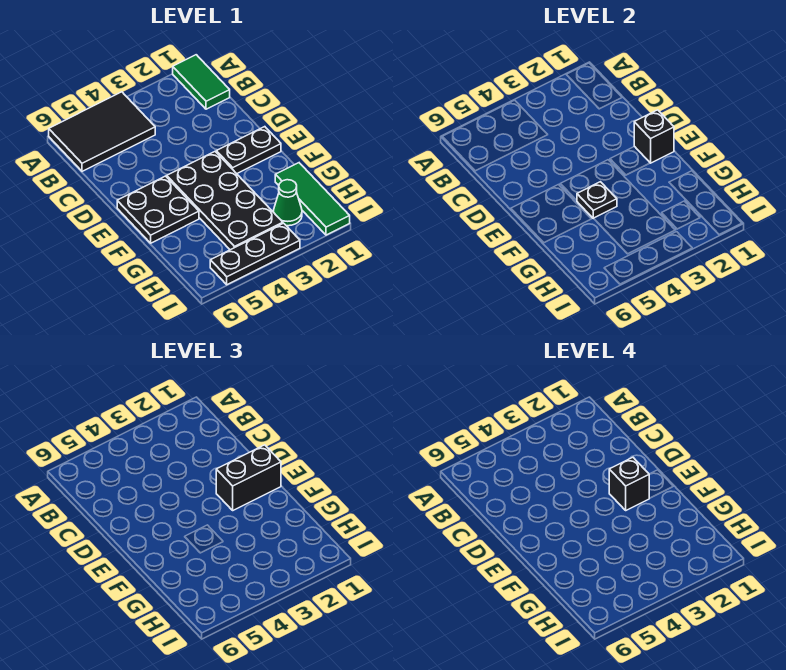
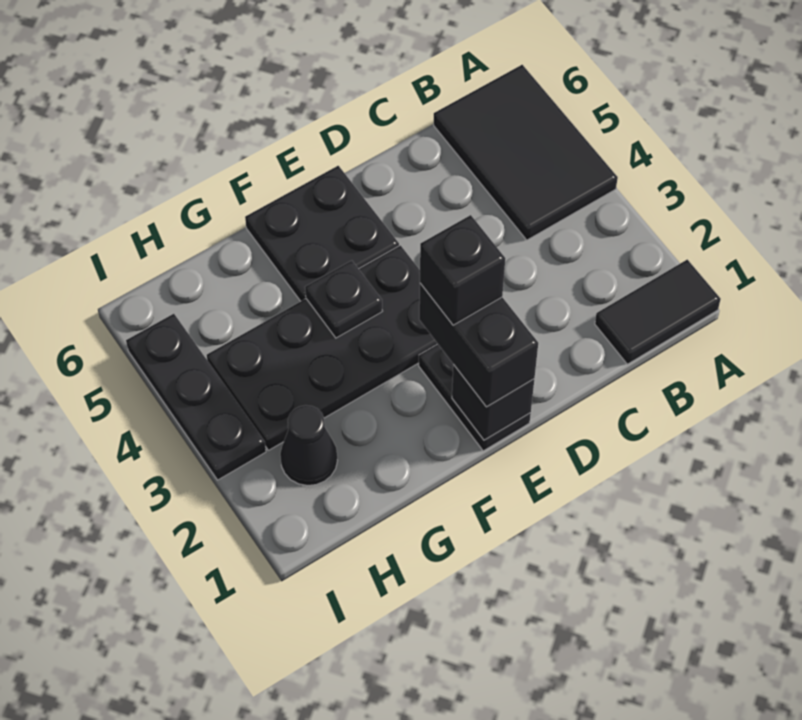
green 1x2 tile [173,55,230,109] -> black 1x2 tile [595,260,721,364]
green 1x3 tile [275,163,350,235] -> none
green 1x1 cone [273,180,302,226] -> black 1x1 cone [280,405,337,486]

